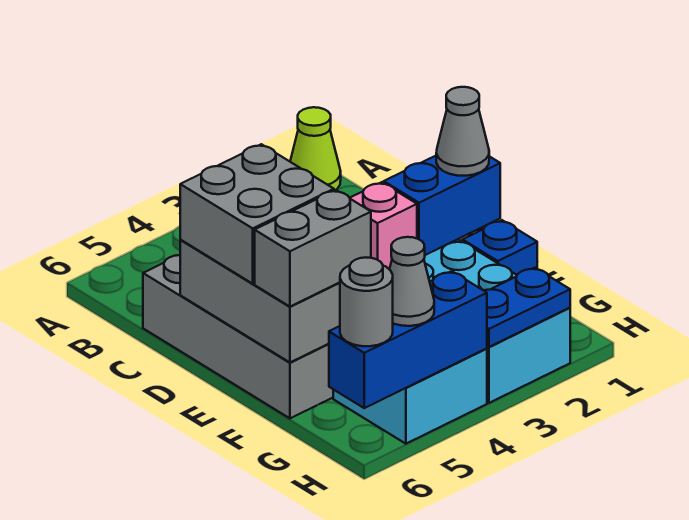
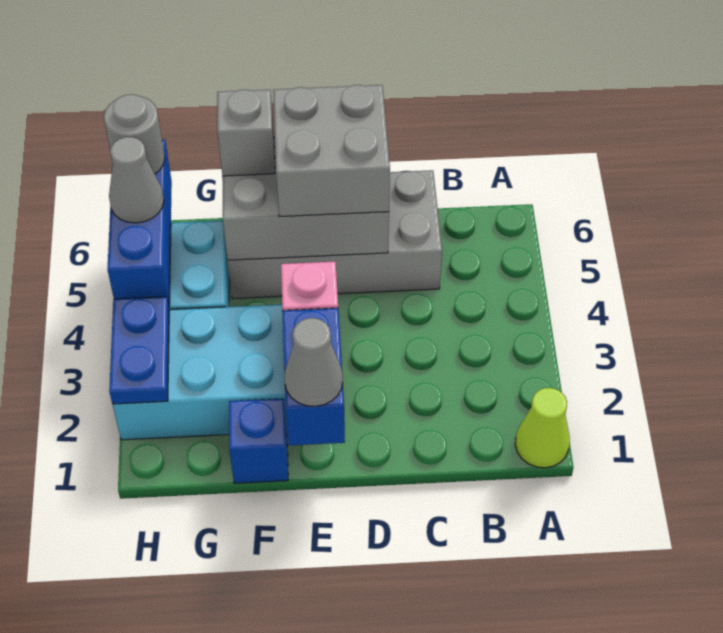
grey 1x2 brick [255,190,371,307] -> grey 1x1 brick [217,90,275,176]

